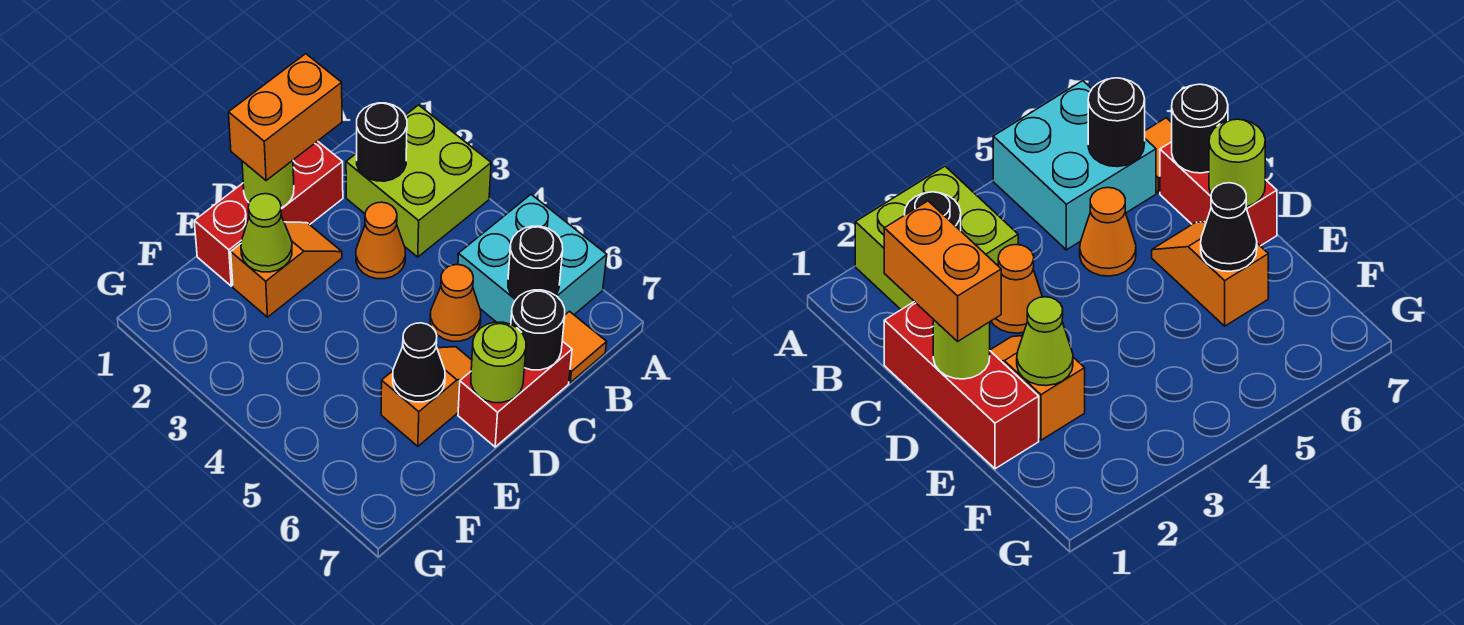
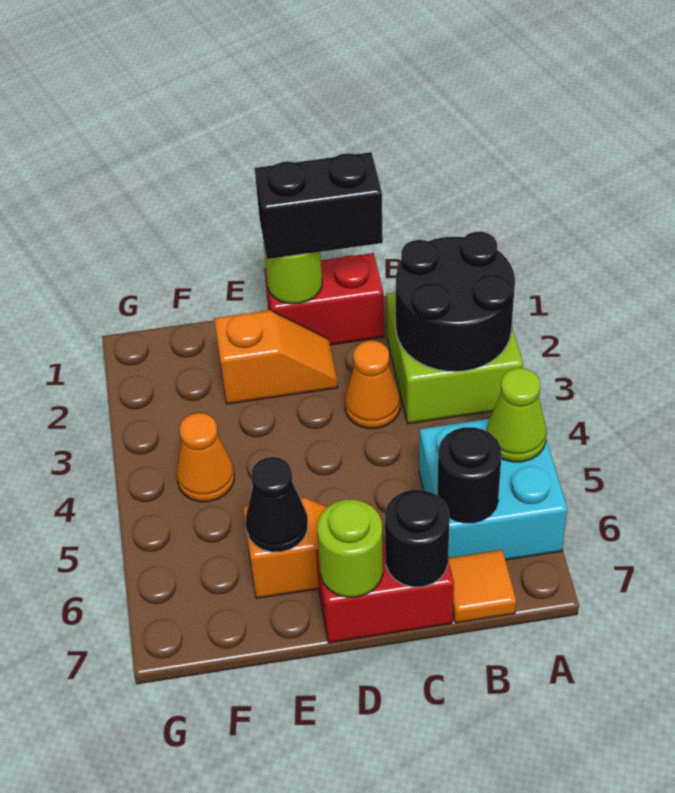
black 1x1 round brick [357,103,407,181] -> black 2x2 round brick [396,232,515,372]
red 1x3 brick [194,141,343,286] -> red 1x2 brick [264,253,384,345]
orange 1x2 brick [228,54,342,181] -> black 1x2 brick [255,152,383,259]
orange 1x1 cone [430,265,481,341] -> orange 1x1 cone moved to [177,413,234,502]
lime 1x1 cone [241,194,292,272] -> lime 1x1 cone moved to [487,368,547,462]

